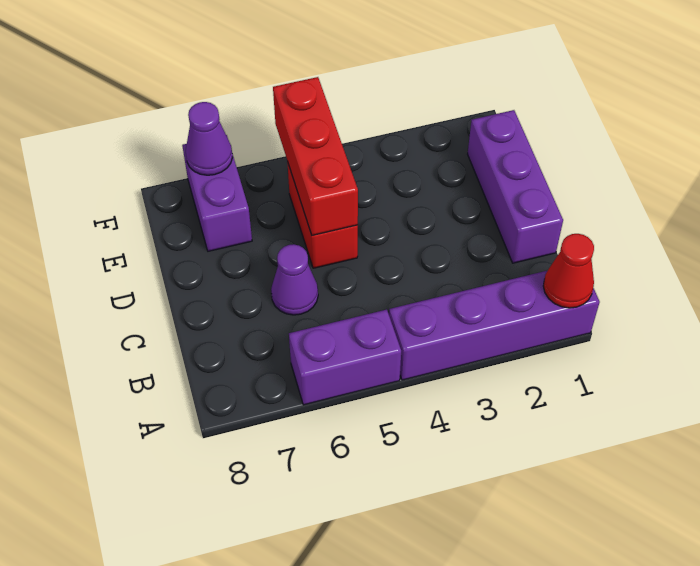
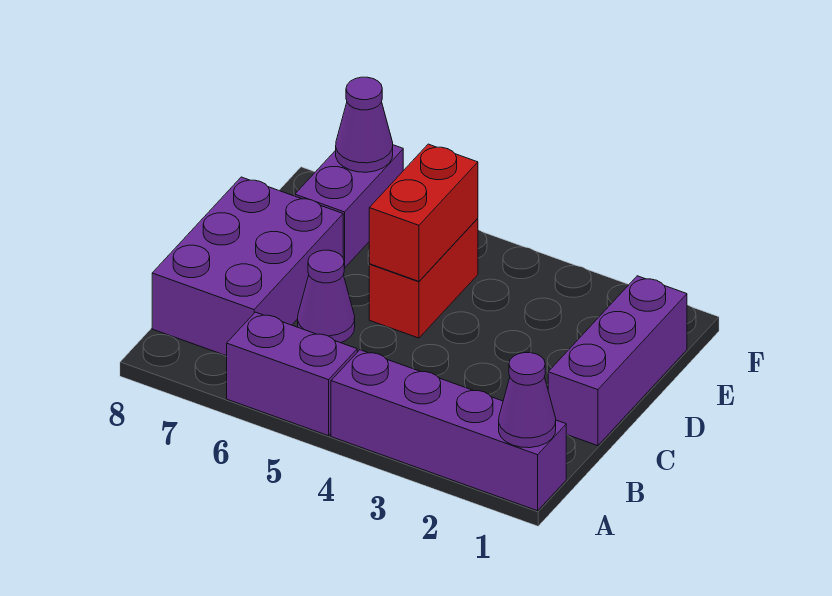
red 1x1 cone [543,234,594,308] -> purple 1x1 cone [499,353,556,448]
none -> purple 2x3 brick [152,177,343,356]
red 1x3 brick [273,77,358,235] -> red 1x2 brick [369,144,478,281]

